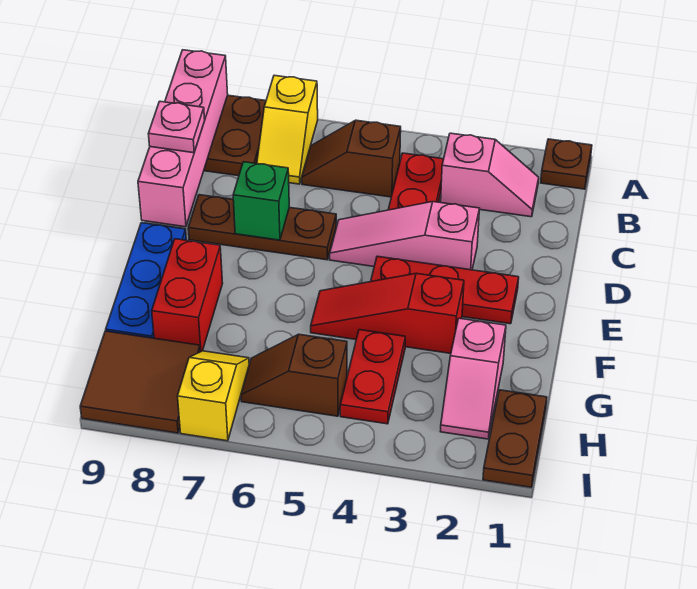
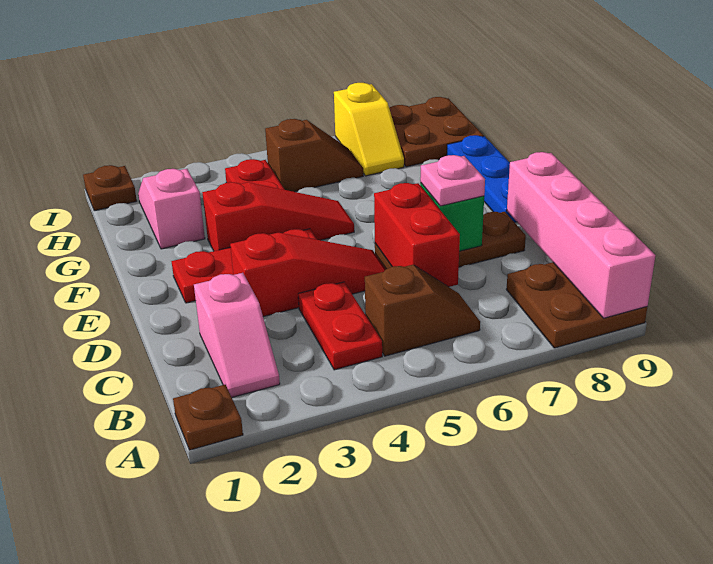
yellow 1x2 slope [257,75,318,184] -> none
pink 1x2 slope [441,133,539,217] -> pink 1x2 slope turned to [194,273,280,397]
pink 1x1 plate [148,101,205,153] -> pink 1x1 plate moved to [420,155,485,206]
pink 1x3 slope [330,202,479,270] -> red 1x3 slope [230,233,386,317]
red 1x2 brick [152,239,223,352] -> red 1x2 brick moved to [374,183,460,287]
brown 1x2 plate [483,390,547,487] -> brown 1x1 plate [83,165,137,211]
brown 2x2 tile [80,331,200,433] -> brown 2x2 plate [389,97,484,167]

